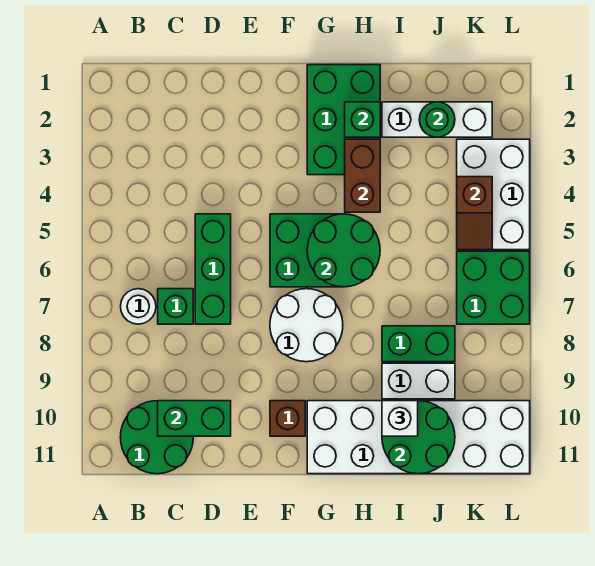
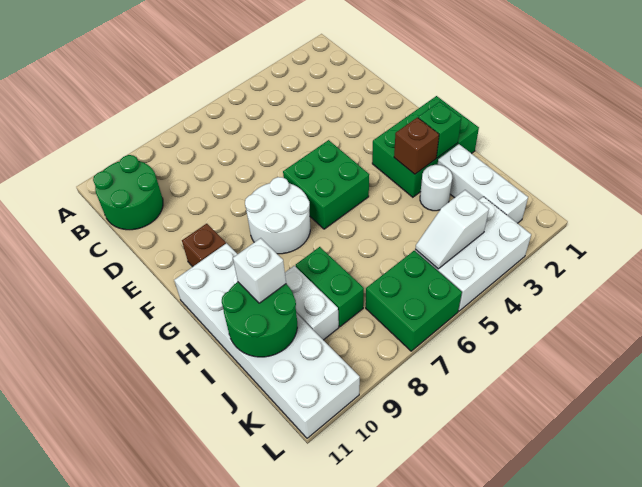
white 1x1 round brick [121,289,156,324] -> white 1x1 round brick moved to [420,165,452,211]
green 1x1 brick [158,289,193,324] -> none
green 1x2 brick [158,401,231,436] -> none
green 1x3 brick [195,214,231,324] -> none
green 2x2 round brick [307,214,380,287] -> none
brown 1x2 brick [345,139,380,212] -> brown 1x1 brick [394,117,439,174]
green 1x1 round brick [419,102,455,137] -> none
brown 1x2 slope [457,177,492,250] -> white 1x2 slope [415,190,489,269]

